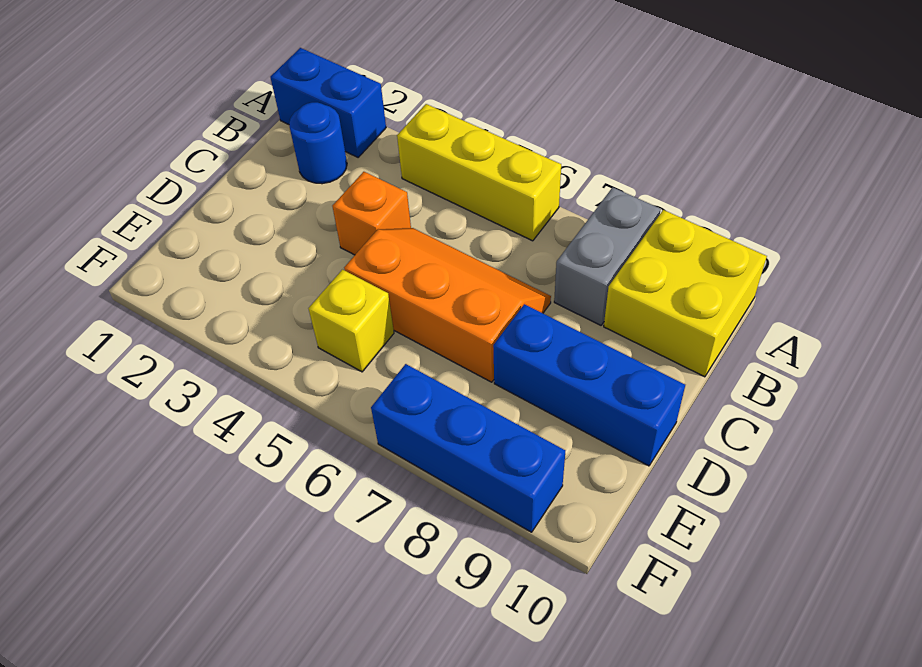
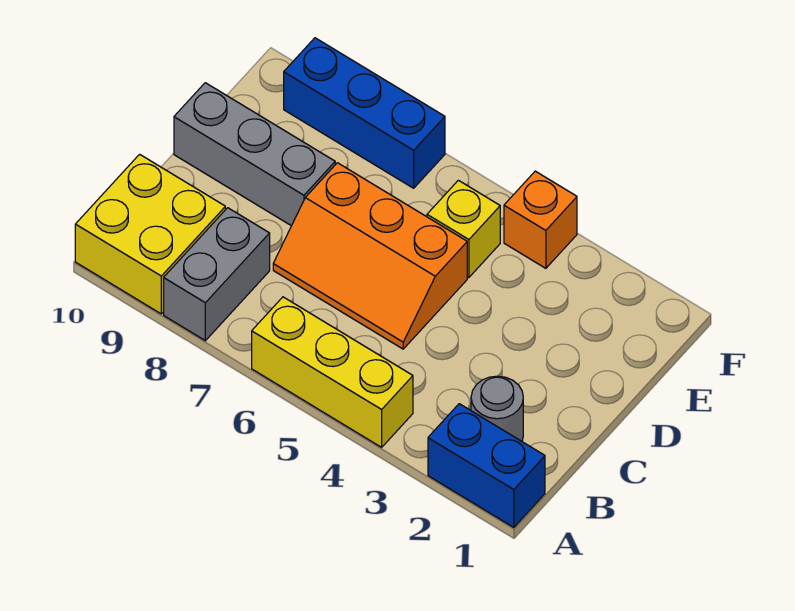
blue 1x1 round brick [289,102,347,184] -> grey 1x1 round brick [471,376,523,441]
orange 1x1 brick [332,172,411,255] -> orange 1x1 brick moved to [504,171,577,268]
blue 1x3 brick [493,304,685,466] -> grey 1x3 brick [174,83,335,226]

